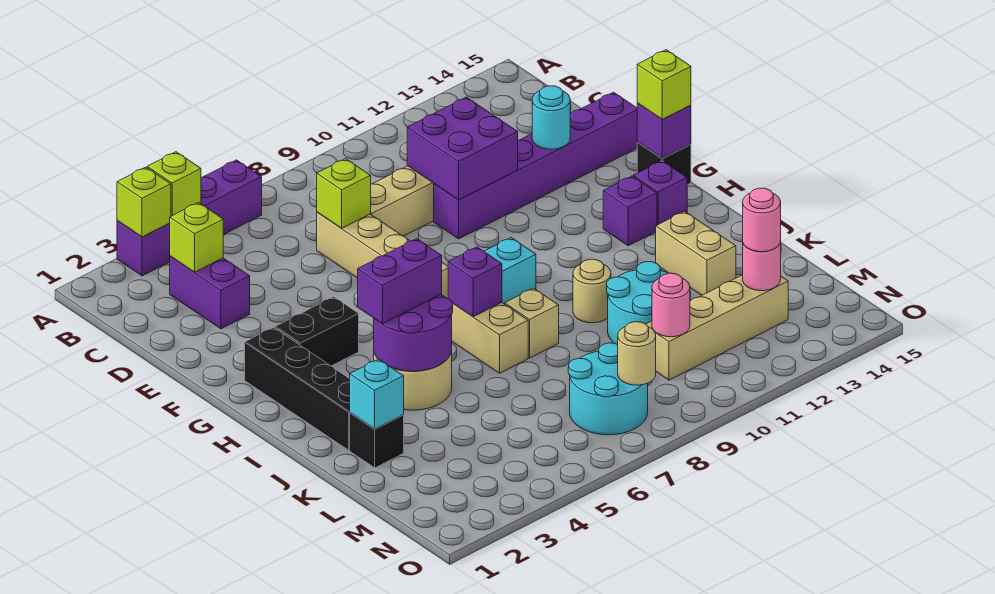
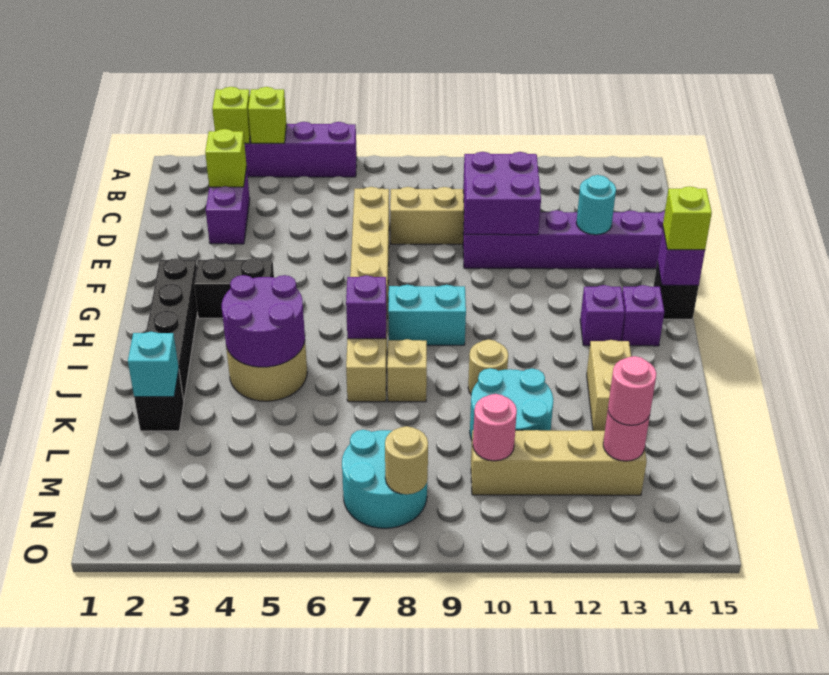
lime 1x1 brick [317,159,371,228] -> none
purple 1x2 brick [358,239,442,324] -> none

